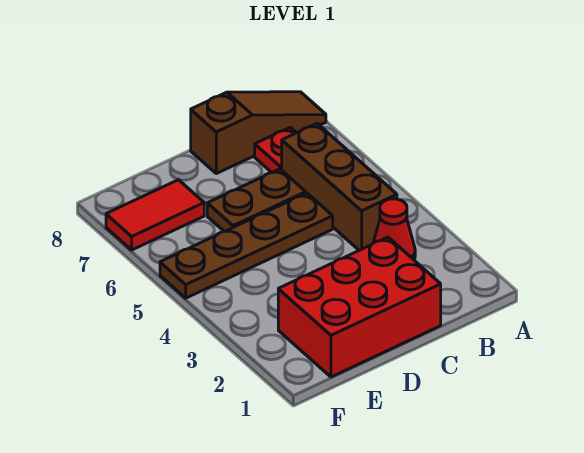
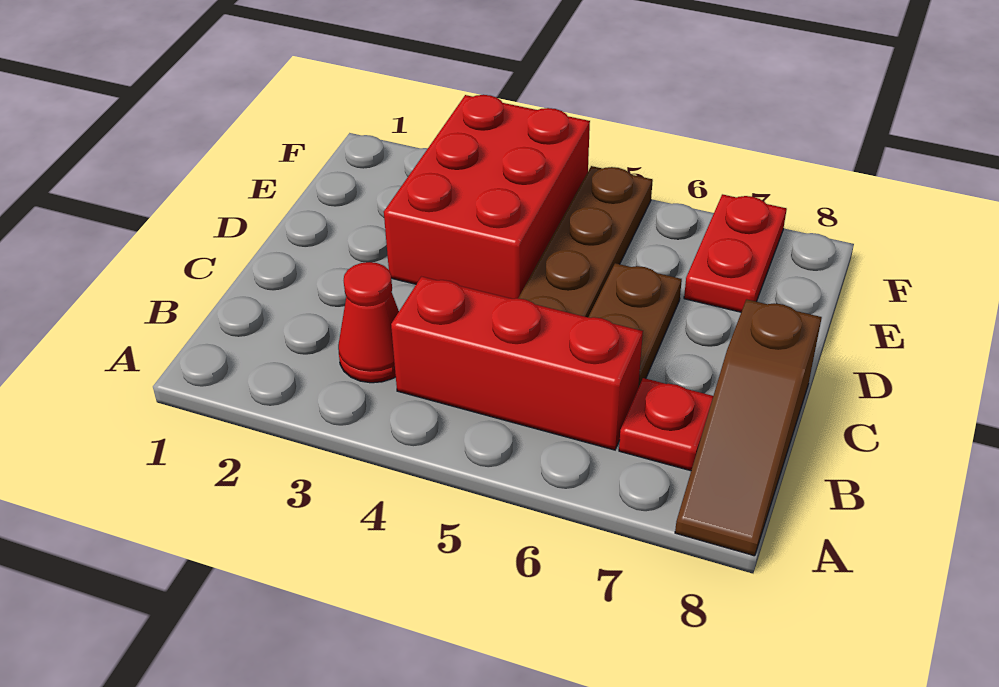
brown 1x3 brick [282,124,397,250] -> red 1x3 brick [391,277,643,450]
red 2x3 brick [278,237,441,377] -> red 2x3 brick moved to [384,95,590,299]
red 1x2 tile [106,180,204,250] -> red 1x2 plate [684,194,787,312]

